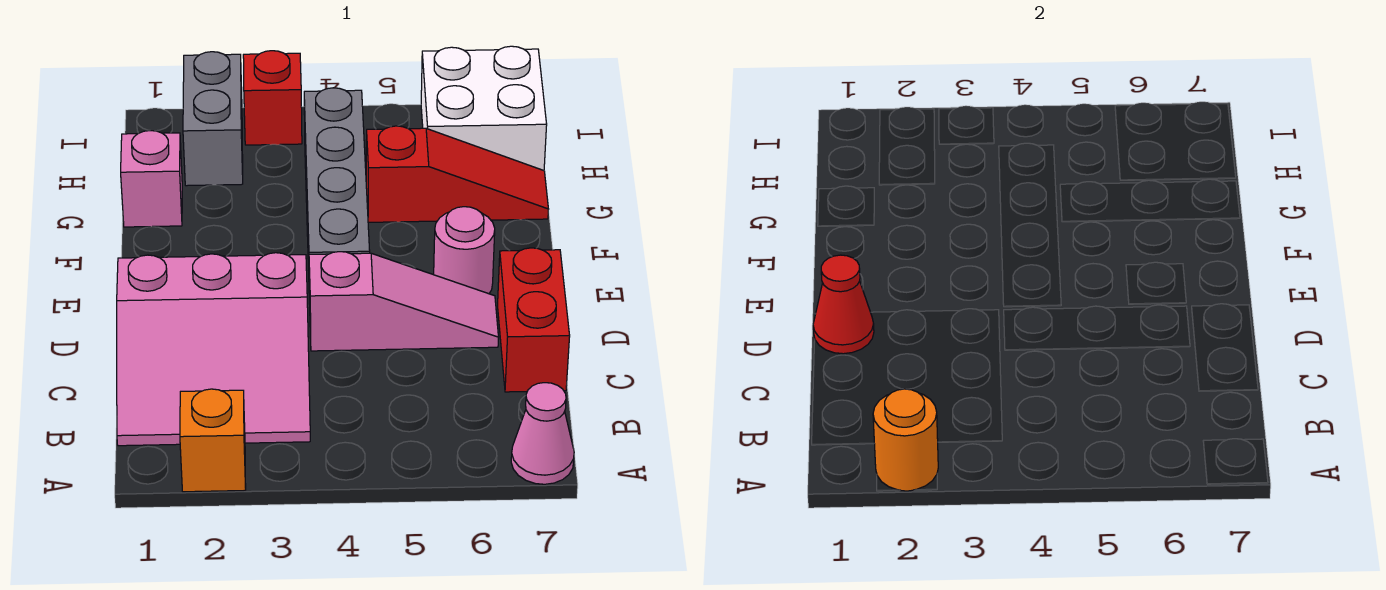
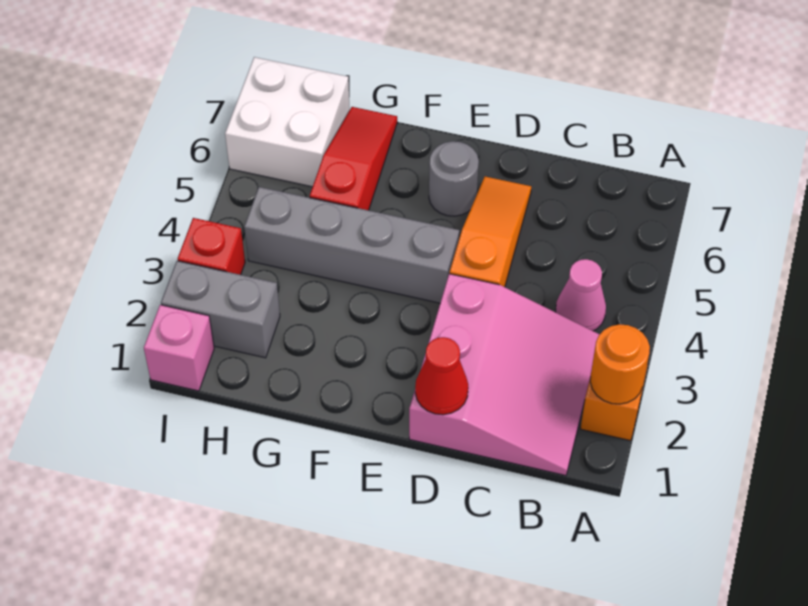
pink 1x1 cone [511,383,574,484] -> pink 1x1 cone moved to [556,259,606,331]
red 1x2 brick [498,248,570,392] -> none
pink 1x3 slope [309,252,499,351] -> orange 1x3 slope [450,177,531,287]
pink 1x1 round brick [434,207,495,294] -> grey 1x1 round brick [429,141,479,216]
pink 1x1 brick [121,131,182,227] -> pink 1x1 brick moved to [144,305,214,391]

